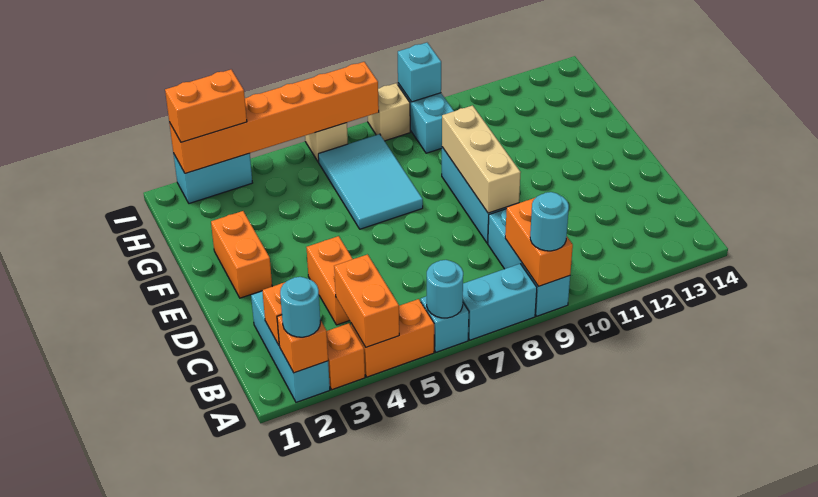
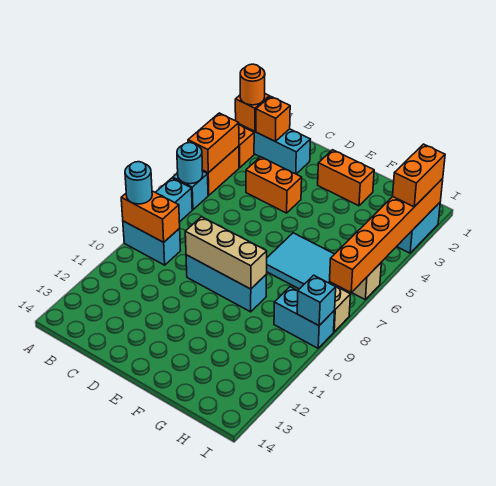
cyan 1x1 round brick [280,277,320,337] -> orange 1x1 round brick [240,64,265,105]
orange 1x2 brick [334,255,399,347] -> orange 1x2 brick turned to [188,113,239,173]
cyan 1x3 brick [488,209,570,316] -> cyan 1x2 brick [123,221,181,265]

